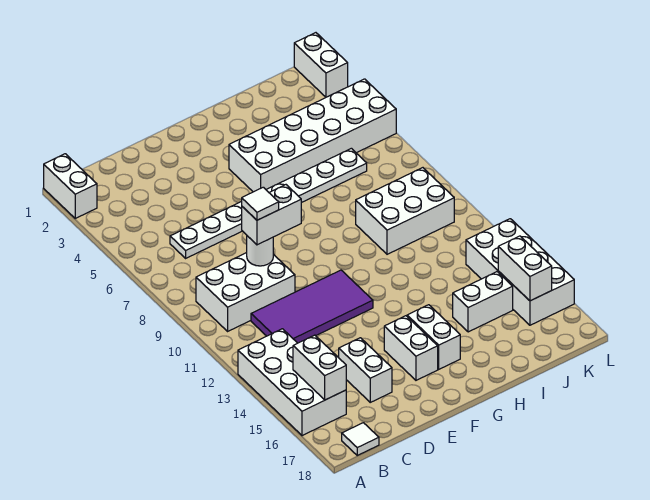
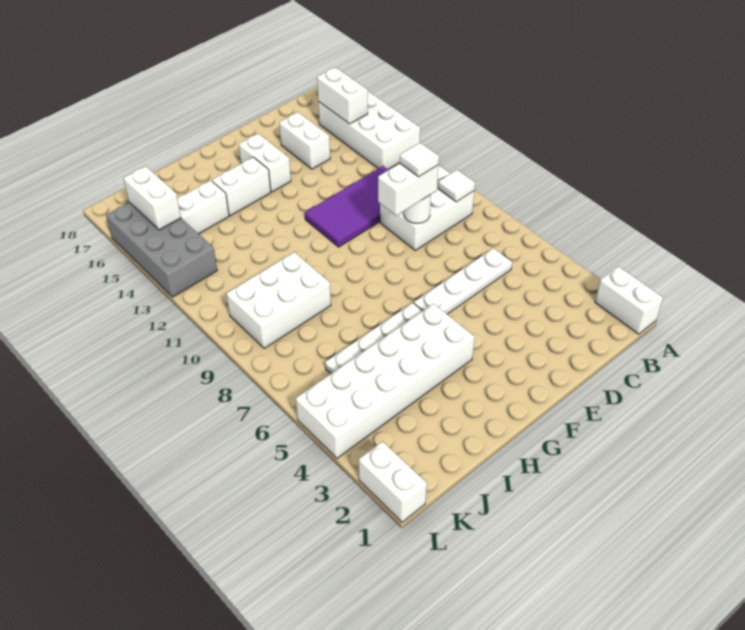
white 1x1 tile [342,423,379,455] -> white 1x1 tile moved to [438,170,475,202]
white 1x2 brick [407,305,460,369] -> white 1x2 brick turned to [212,157,271,216]
white 2x4 brick [466,219,574,325] -> grey 2x4 brick [106,202,217,297]

